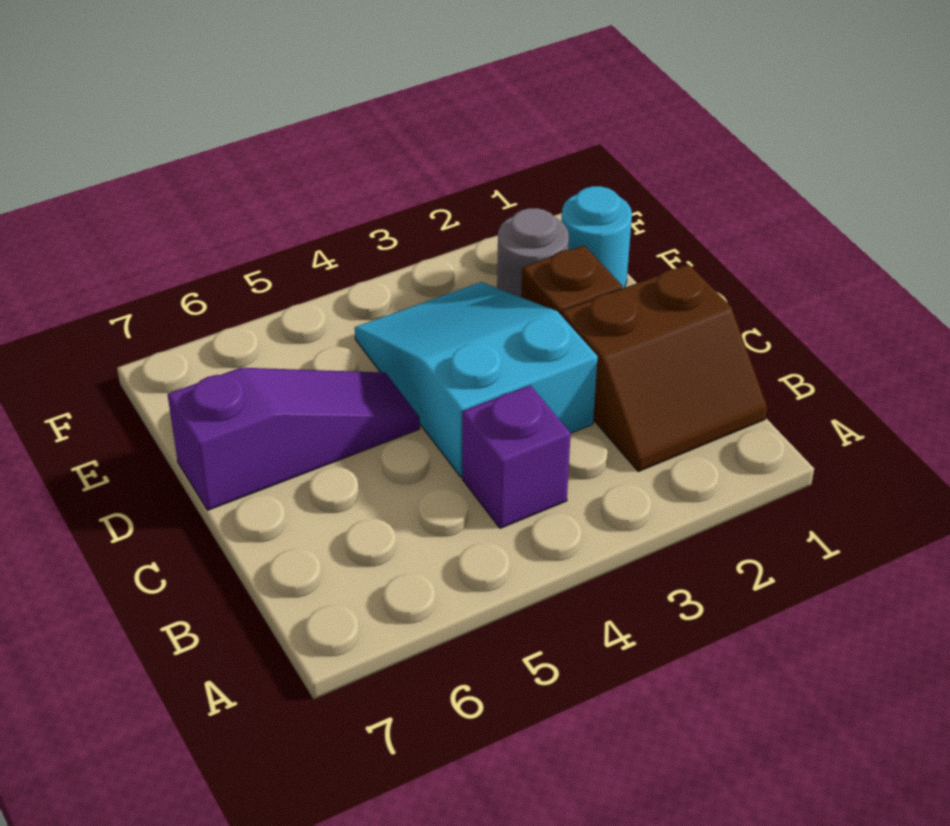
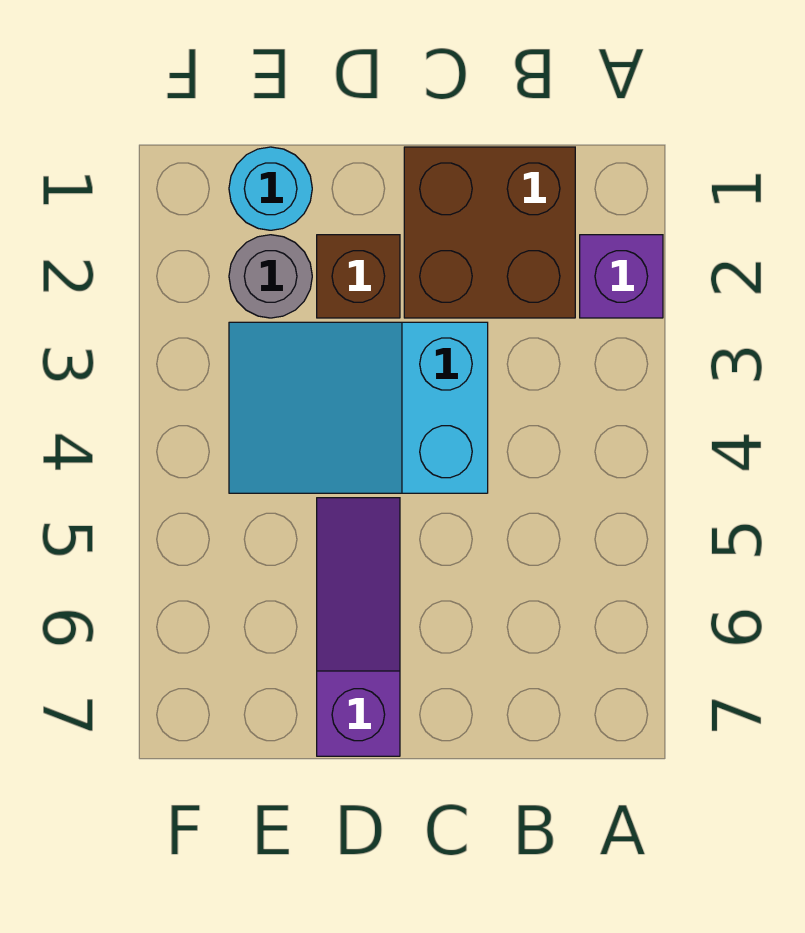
brown 2x2 slope [561,264,767,472] -> brown 2x2 brick [404,147,575,318]
purple 1x1 brick [462,385,571,528] -> purple 1x1 brick moved to [580,235,663,318]

